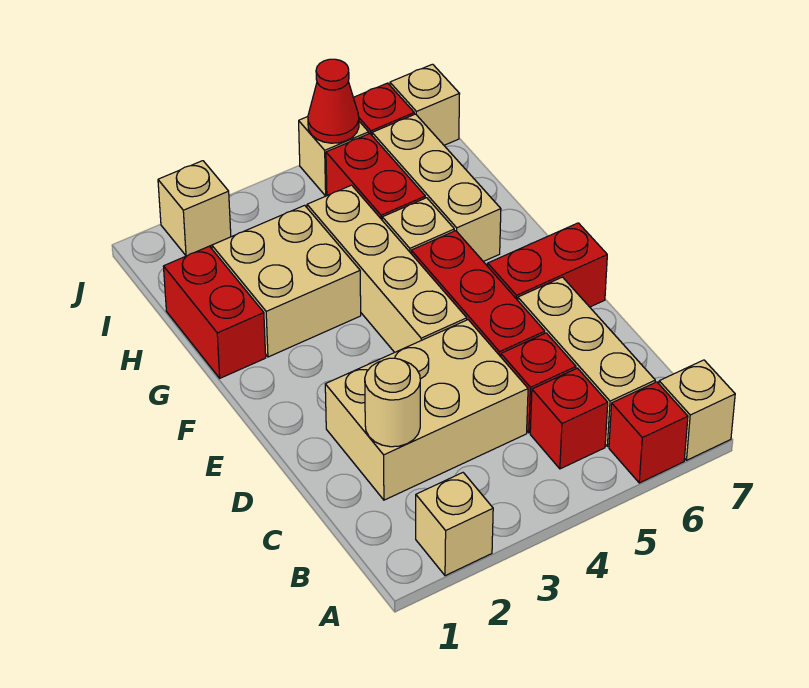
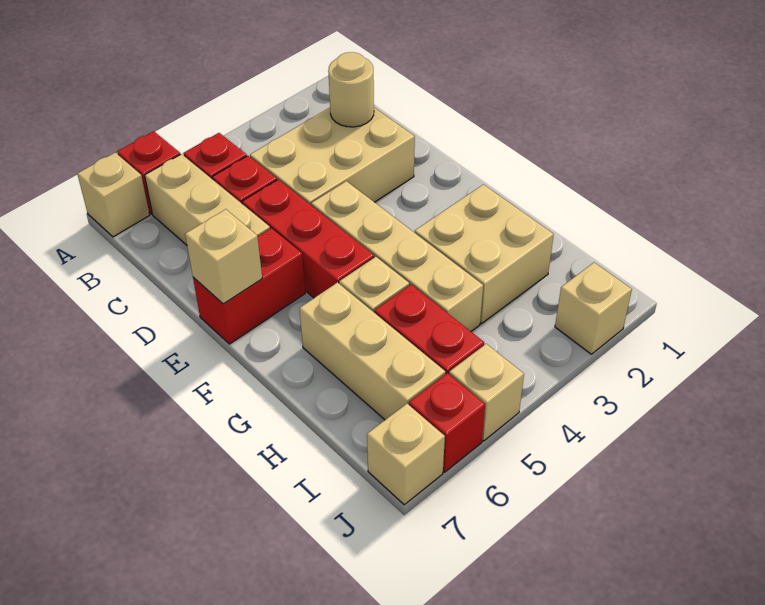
tan 1x1 brick [416,473,493,576] -> tan 1x1 brick moved to [185,209,262,304]
red 1x2 brick [163,246,266,378] -> none
red 1x1 cone [308,59,359,143] -> none

